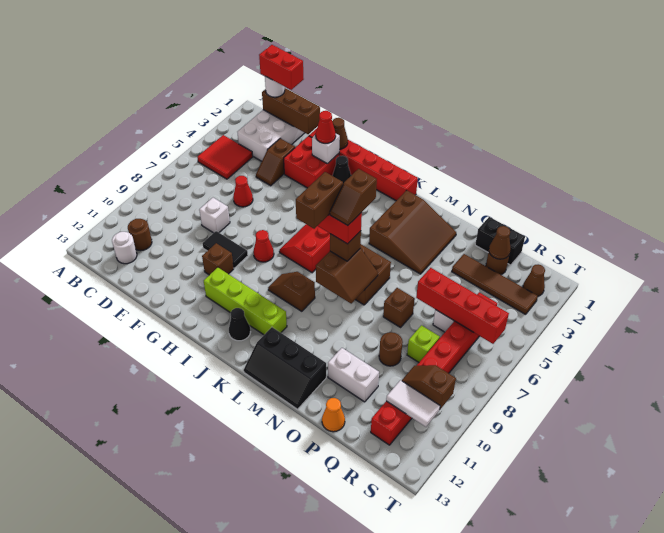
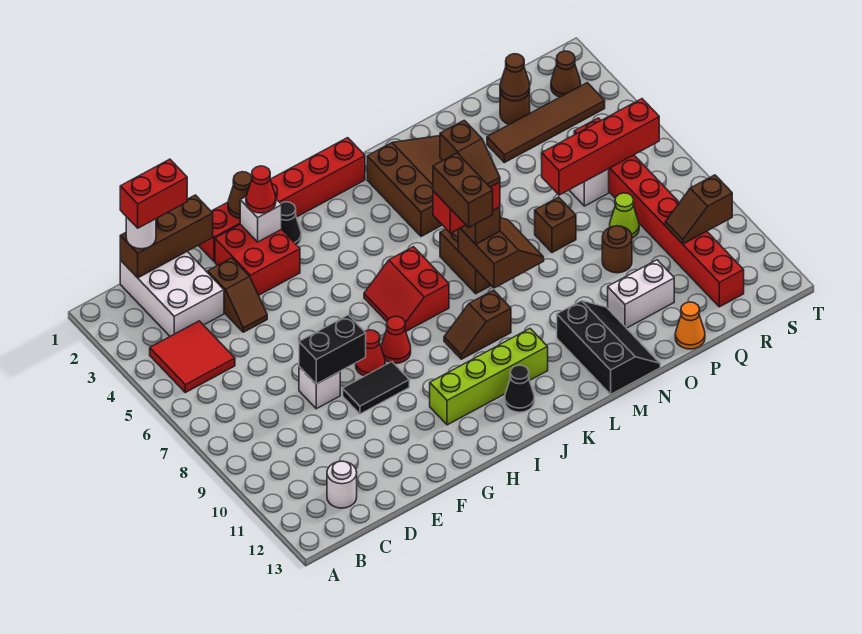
brown 1x1 round brick [128,219,152,251] -> none
red 1x1 cone [233,176,253,207] -> red 1x1 cone moved to [356,330,385,376]
brown 1x1 brick [202,243,234,275] -> none
black 2x3 slope [244,327,326,409] -> black 2x3 slope turned to [557,301,660,394]
black 1x2 brick [475,217,525,265] -> black 1x2 brick moved to [299,315,366,384]
lime 1x1 brick [407,325,440,362] -> lime 1x1 cone [610,193,639,238]
white 1x2 tile [386,380,440,427] -> none

